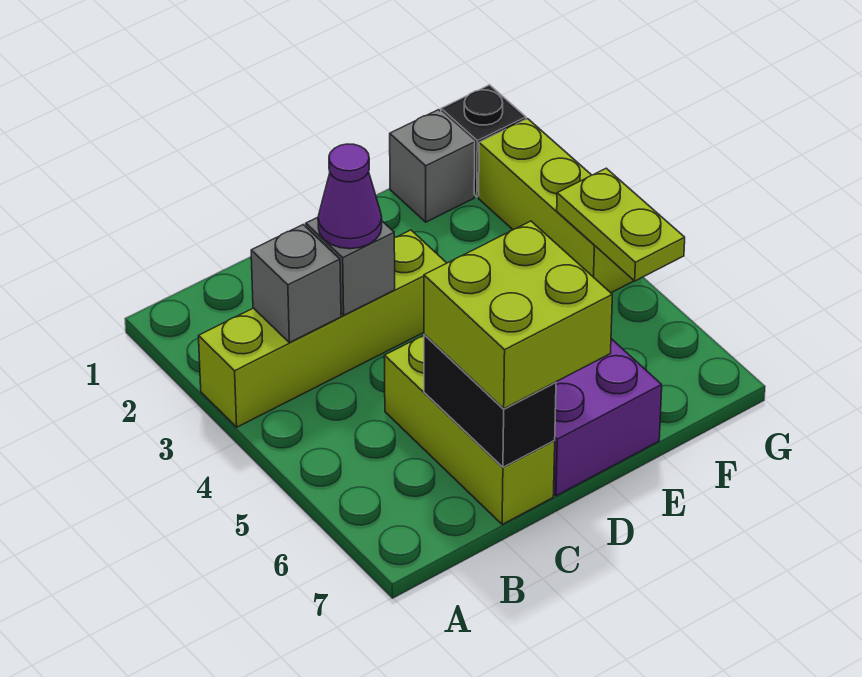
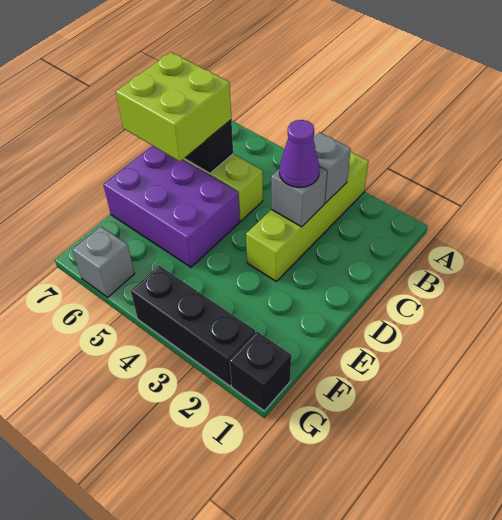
grey 1x1 brick [390,110,475,222] -> grey 1x1 brick moved to [72,226,135,297]
lime 1x3 brick [479,119,634,293] -> black 1x3 brick [131,266,256,386]
lime 1x2 plate [557,168,685,281] -> none

